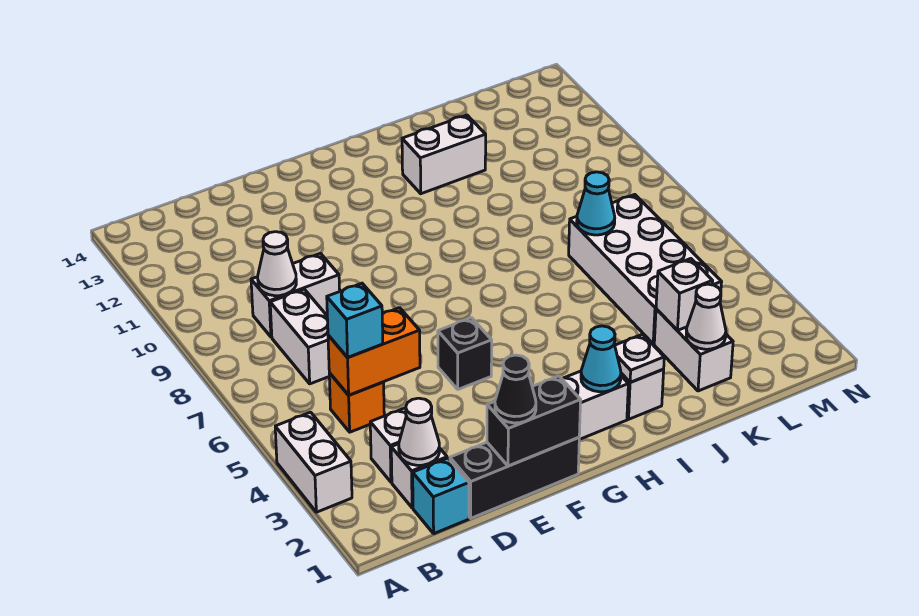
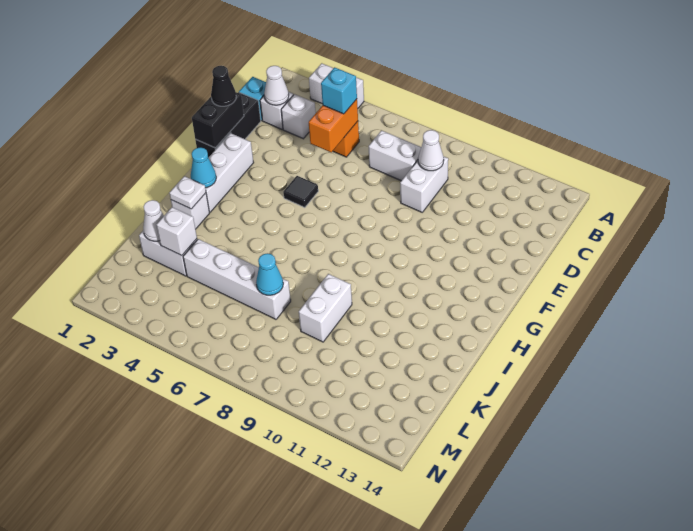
black 1x1 brick [438,318,492,389] -> black 1x1 tile [283,176,318,208]
white 1x2 brick [402,115,486,194] -> white 1x2 brick moved to [299,274,352,342]
white 2x4 brick [569,195,722,344] -> white 1x4 brick [183,239,291,319]

